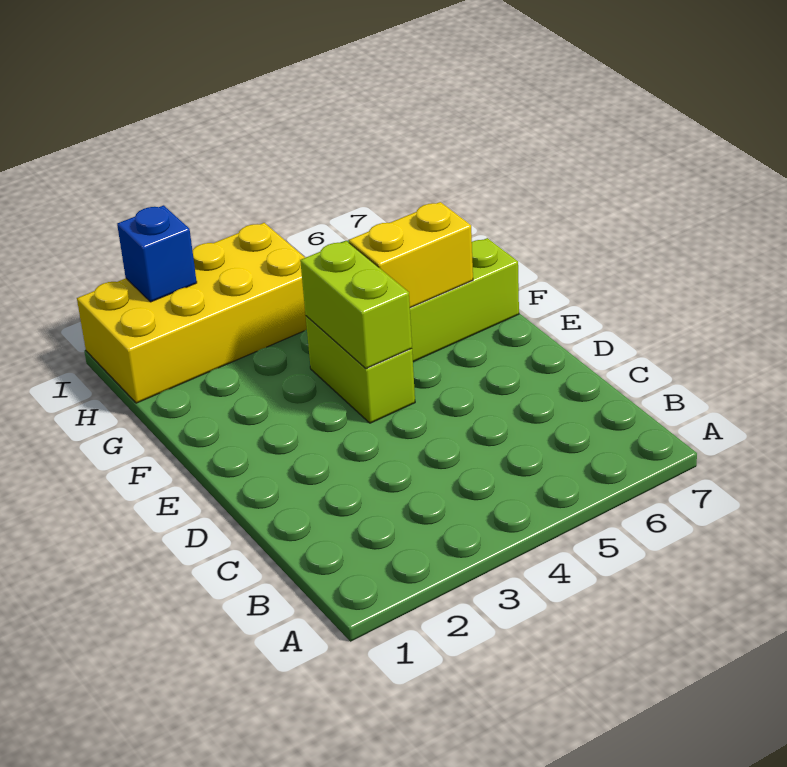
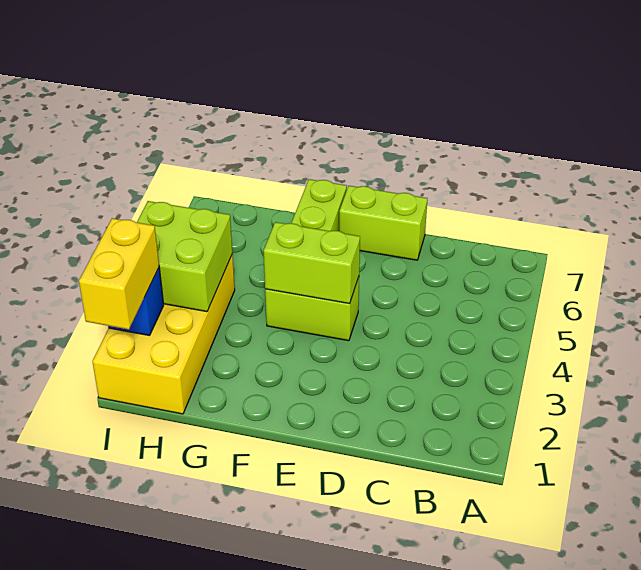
none -> lime 1x2 brick [339,186,427,260]
yellow 1x2 brick [349,202,473,308] -> yellow 1x2 brick moved to [79,218,159,329]
none -> lime 2x2 brick [137,201,232,312]

